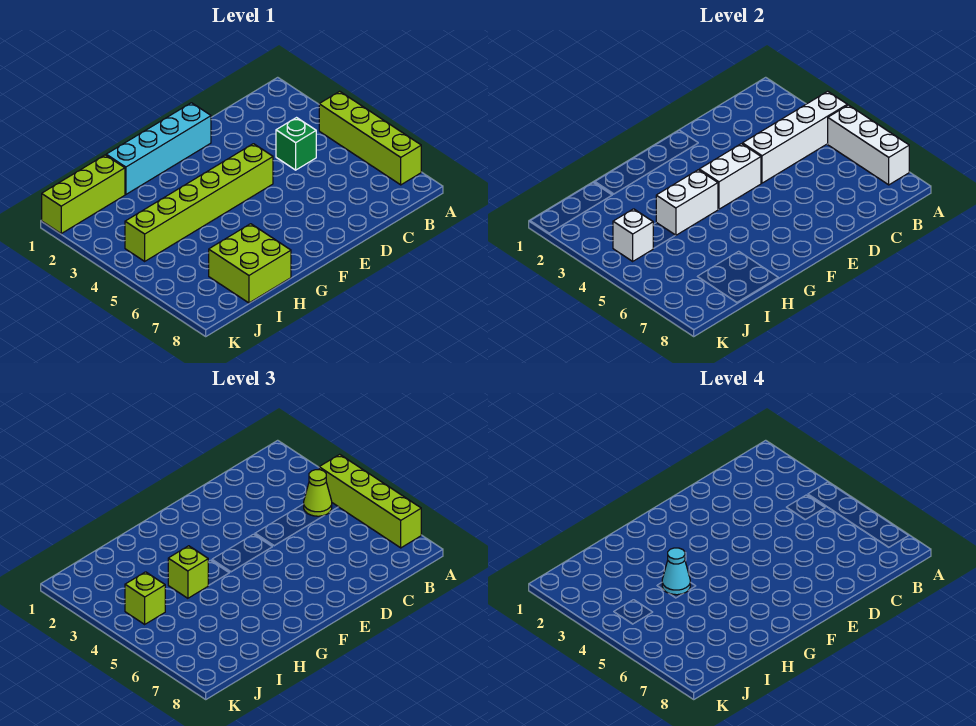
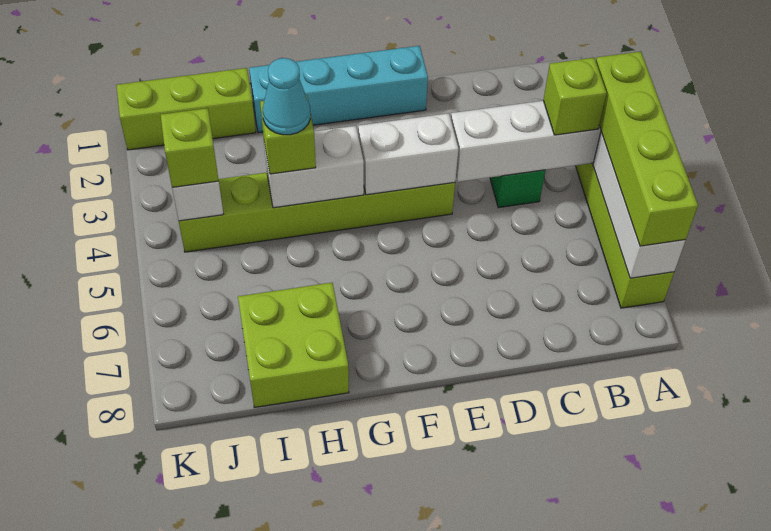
lime 1x1 cone [304,470,332,516] -> lime 1x1 brick [543,58,606,135]

